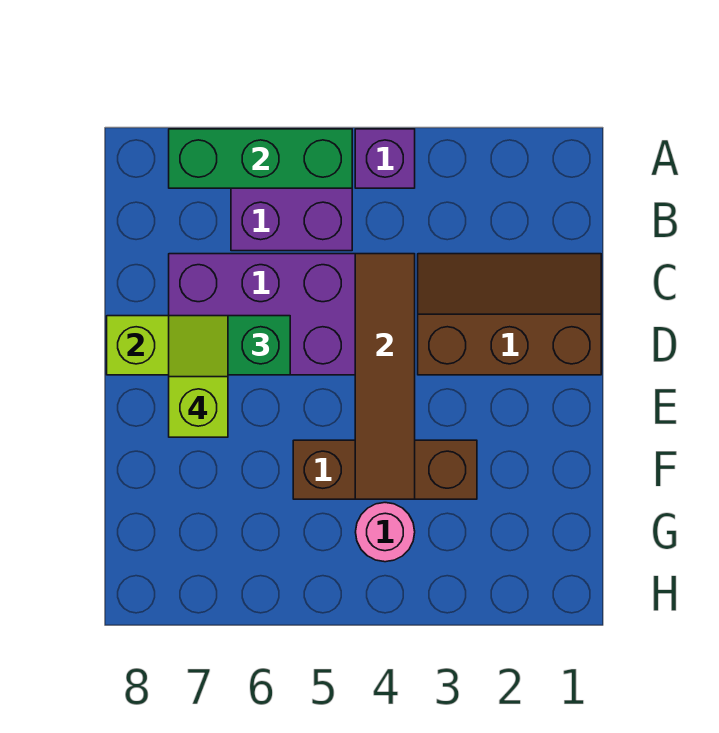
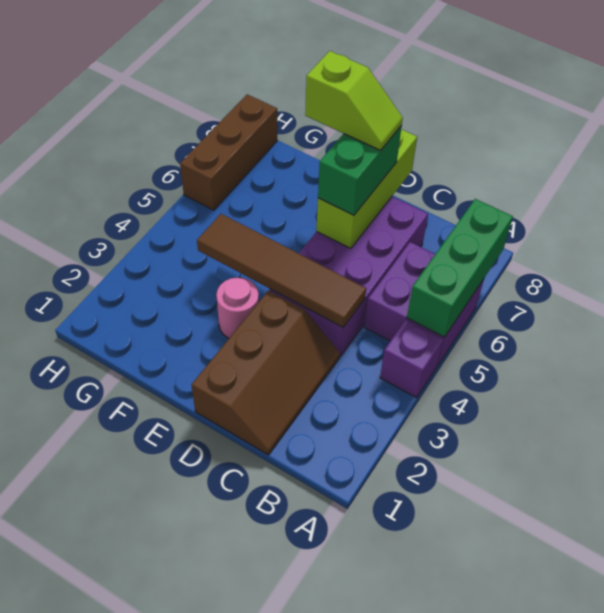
brown 1x3 brick [293,440,477,499] -> brown 1x3 brick moved to [180,94,277,210]
pink 1x1 round brick [356,503,415,562] -> pink 1x1 round brick moved to [216,277,259,338]

